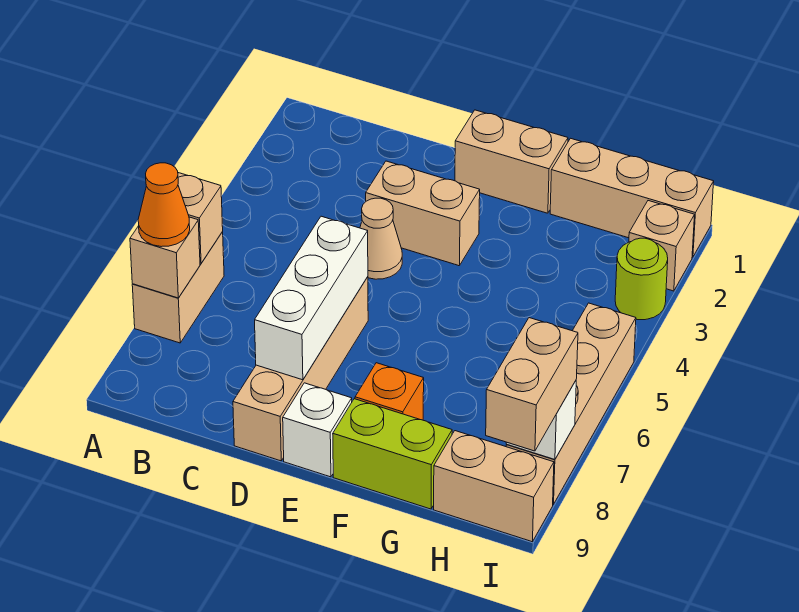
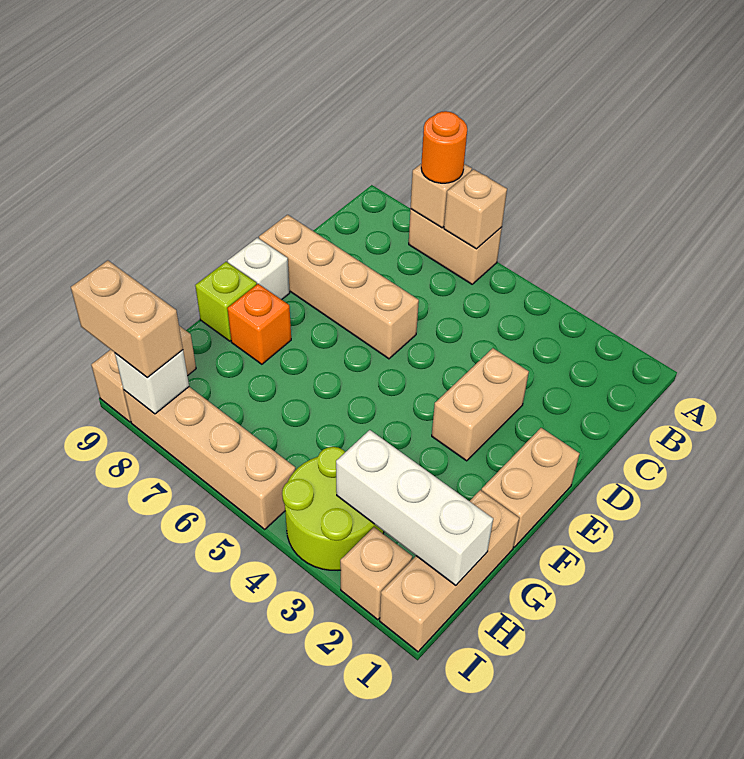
orange 1x1 cone [138,163,190,247] -> orange 1x1 round brick [421,111,467,183]
tan 1x1 cone [360,198,402,279] -> none
white 1x3 brick [255,216,368,380] -> white 1x3 brick moved to [336,430,493,585]
lime 1x2 brick [333,399,452,509] -> lime 1x1 brick [195,262,257,341]
lime 1x1 round brick [615,238,668,320] -> lime 2x2 round brick [282,447,384,570]

